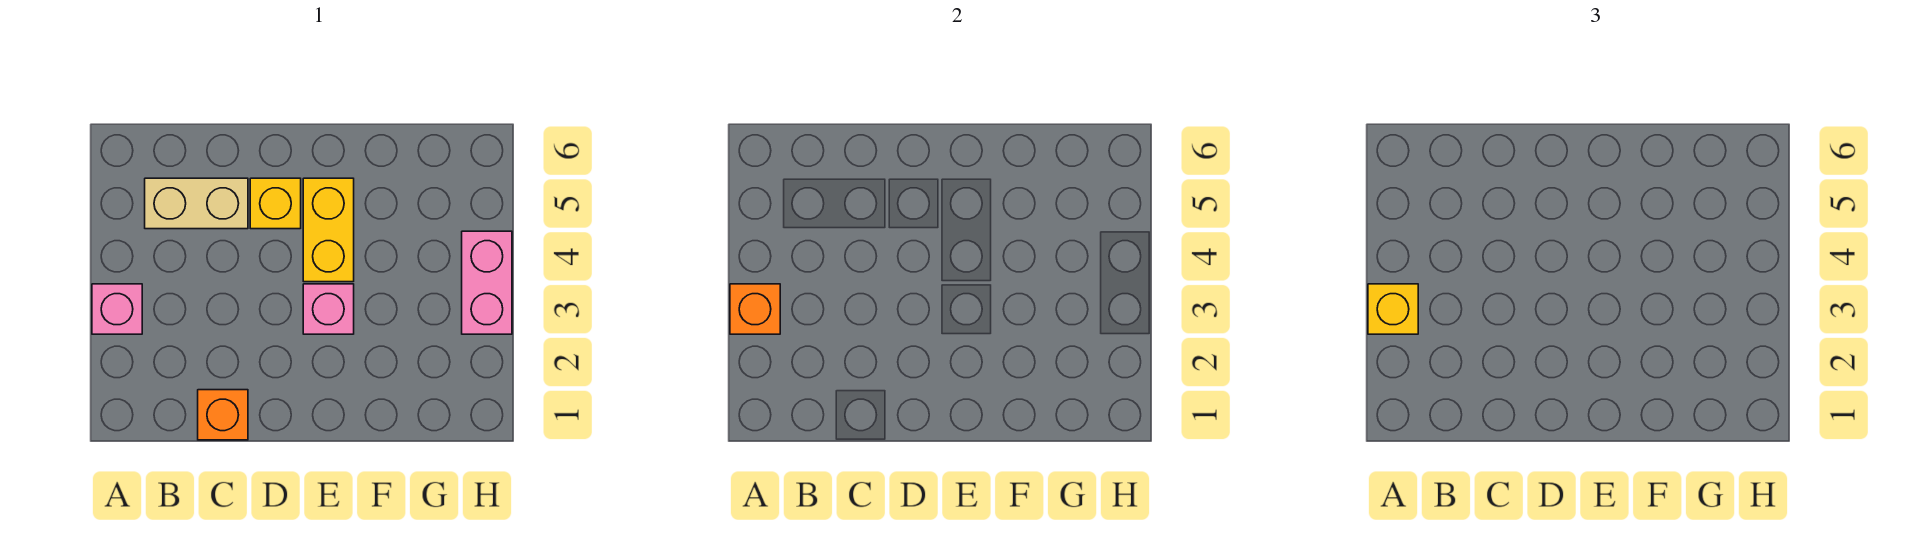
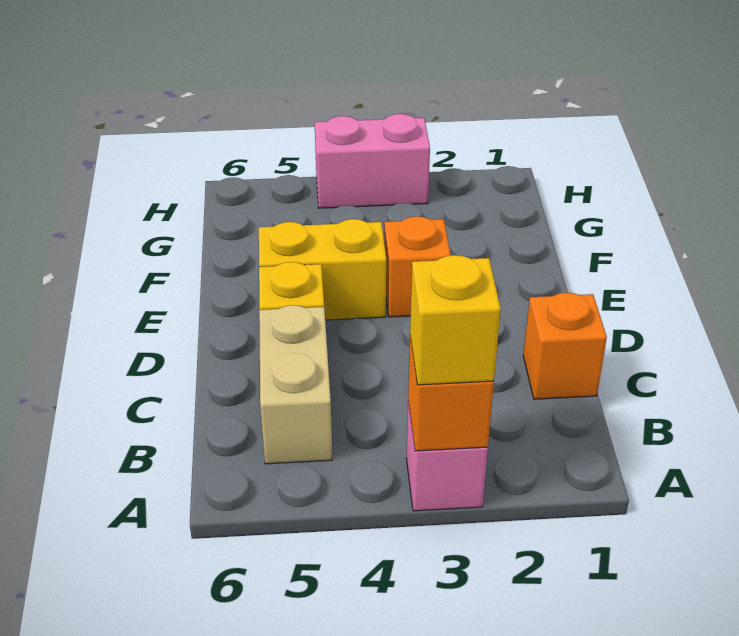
pink 1x1 brick [303,284,354,334] -> orange 1x1 brick [384,216,451,317]

